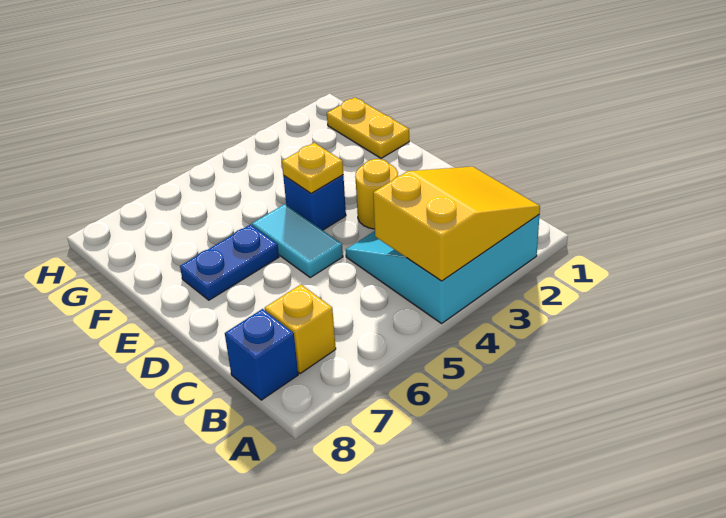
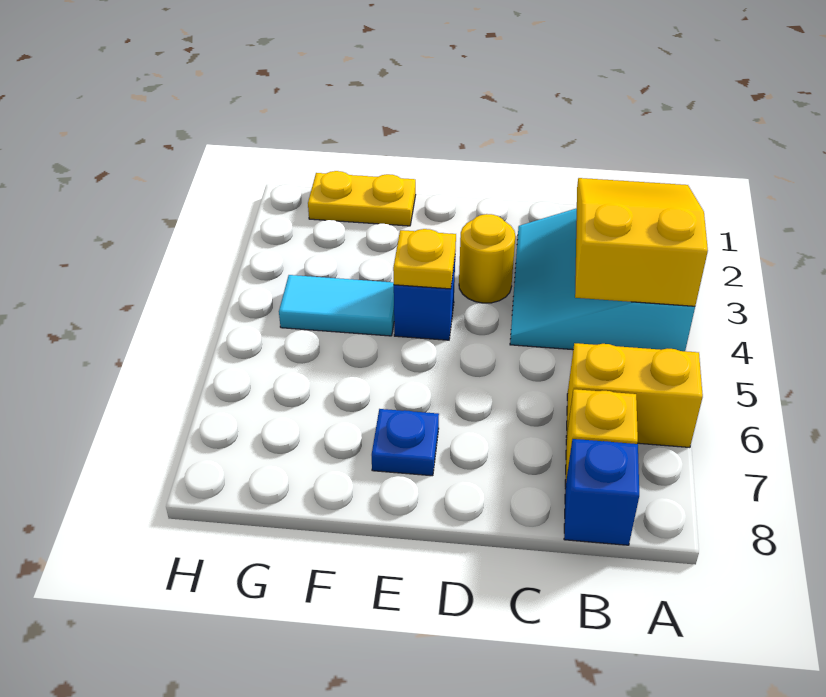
none -> yellow 1x2 brick [566,343,703,447]
cyan 1x2 tile [252,204,343,277] -> cyan 1x2 tile moved to [279,275,394,336]
blue 1x2 plate [180,224,279,300] -> blue 1x1 plate [372,409,439,476]

